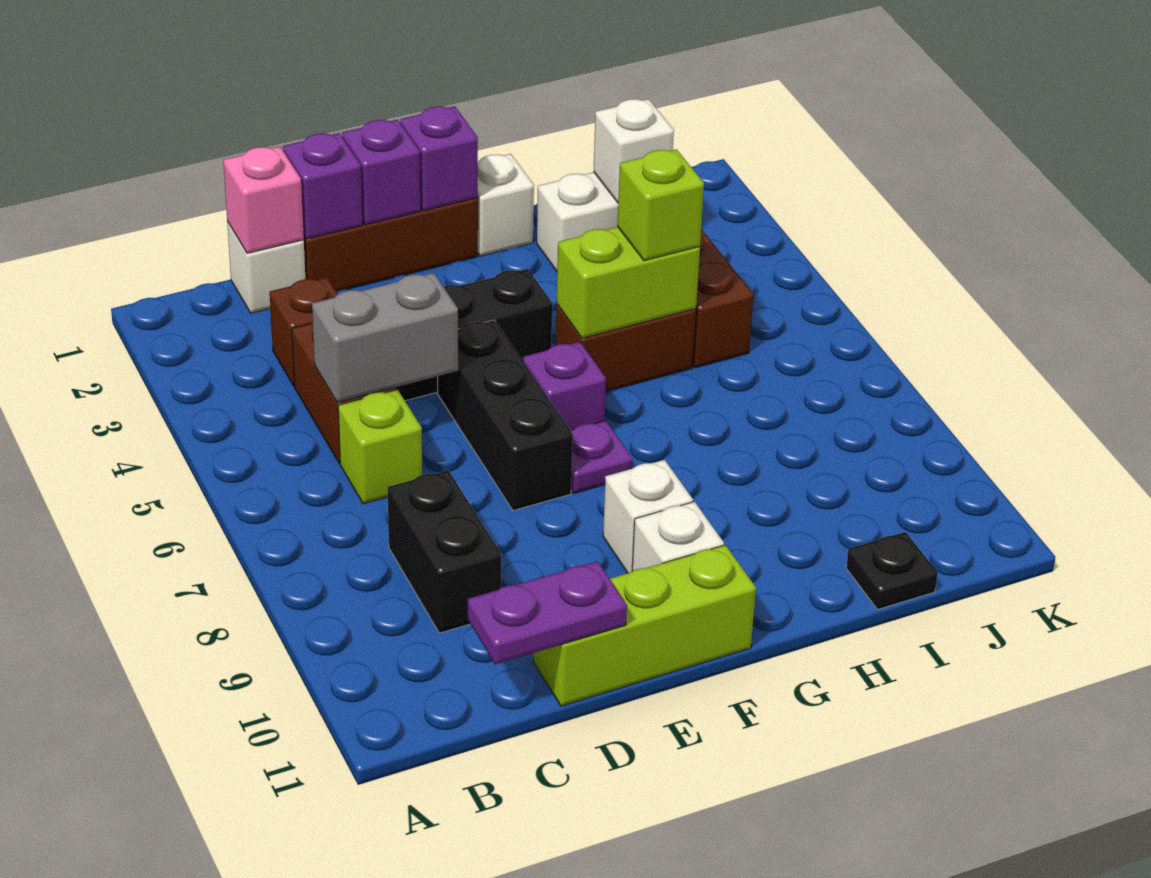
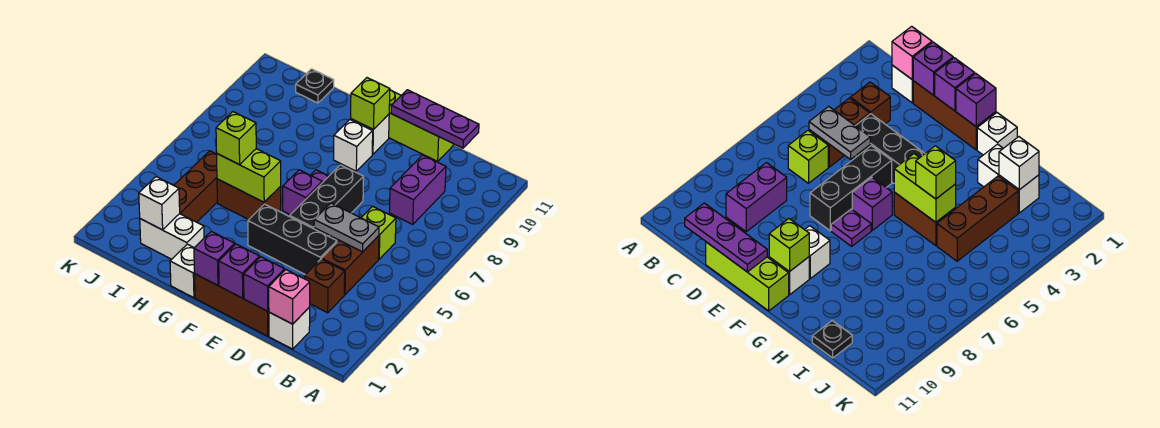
grey 1x2 brick [312,273,458,402] -> grey 1x2 plate [314,203,379,252]
black 1x2 brick [387,470,502,633] -> purple 1x2 brick [389,155,446,224]
purple 1x2 plate [468,561,627,664] -> purple 1x3 plate [391,90,479,148]
none -> lime 1x1 brick [351,78,390,129]

